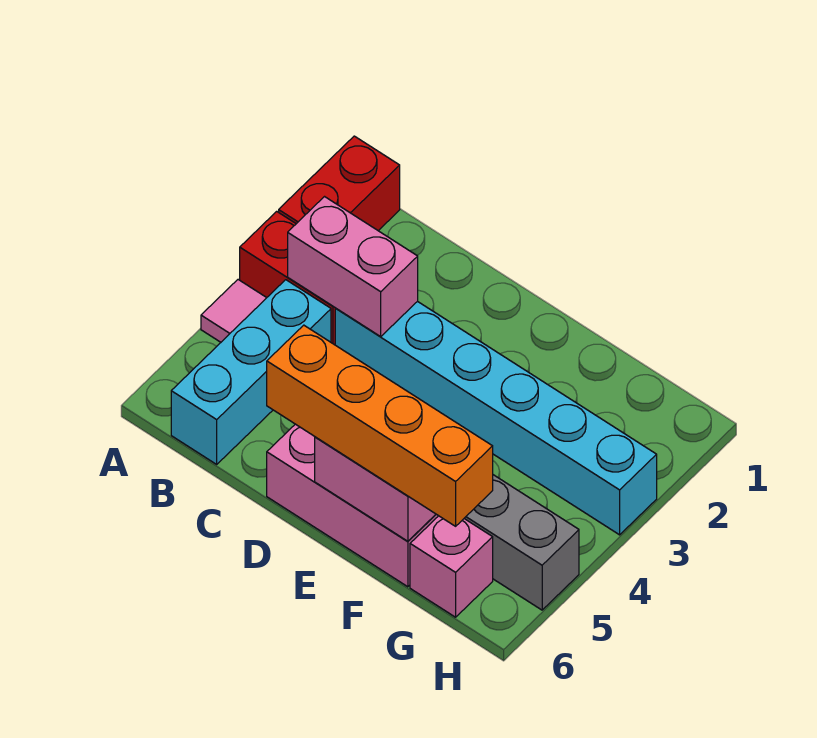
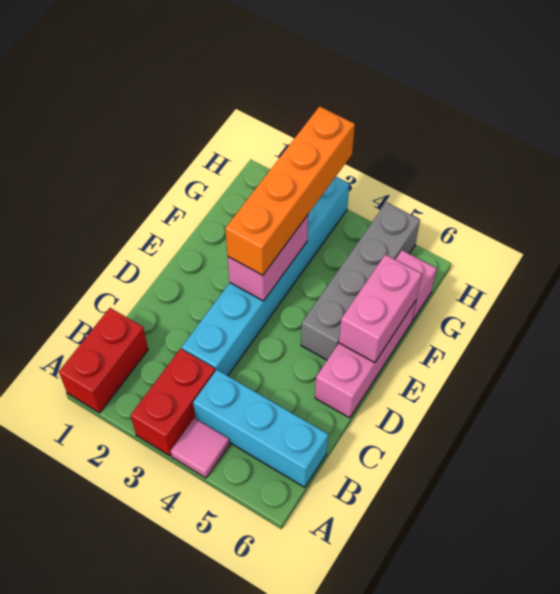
red 1x2 brick [279,136,400,231] -> red 1x2 brick turned to [59,308,148,413]
pink 1x2 brick [288,197,418,337] -> pink 1x2 brick moved to [228,215,308,301]
orange 1x4 brick [267,325,493,526] -> orange 1x4 brick moved to [225,106,355,275]

